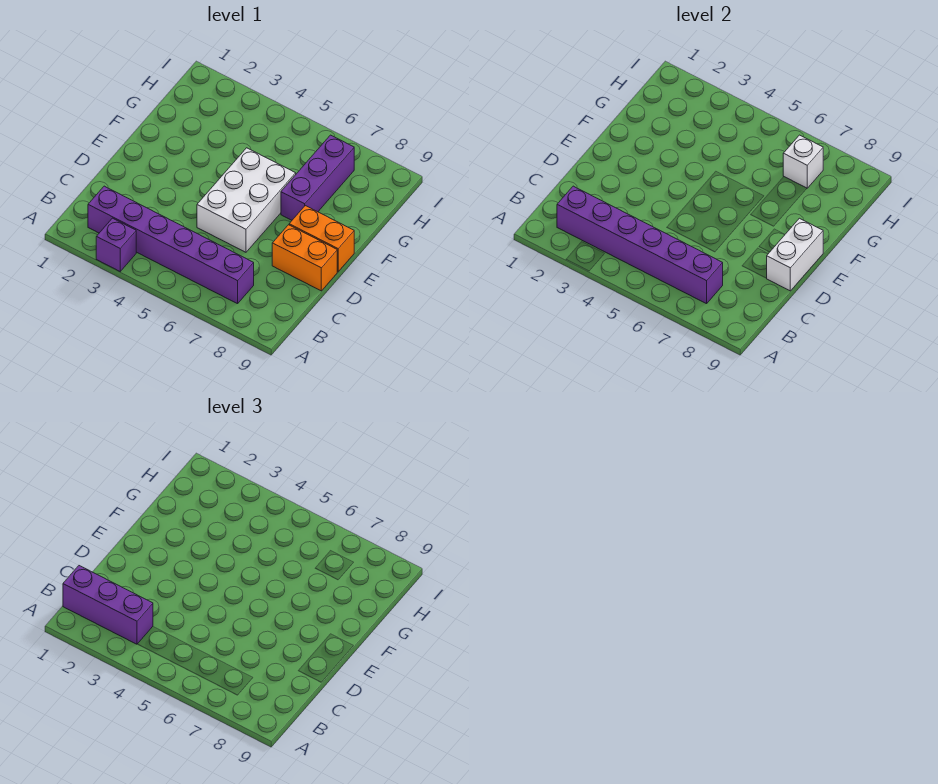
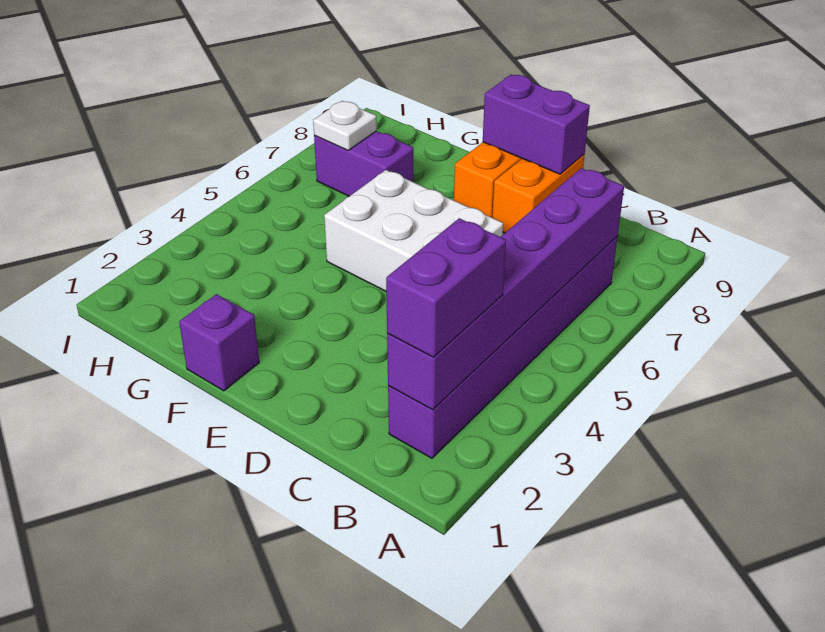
purple 1x1 brick [96,218,136,271] -> purple 1x1 brick moved to [179,294,259,391]
purple 1x3 brick [63,566,153,644] -> purple 1x2 brick [386,218,506,357]
white 1x2 brick [767,218,823,291] -> purple 1x2 brick [483,75,590,174]
purple 1x3 brick [281,135,354,220] -> purple 1x2 brick [314,131,413,196]
white 1x1 brick [783,135,823,188] -> white 1x1 plate [313,101,377,150]

